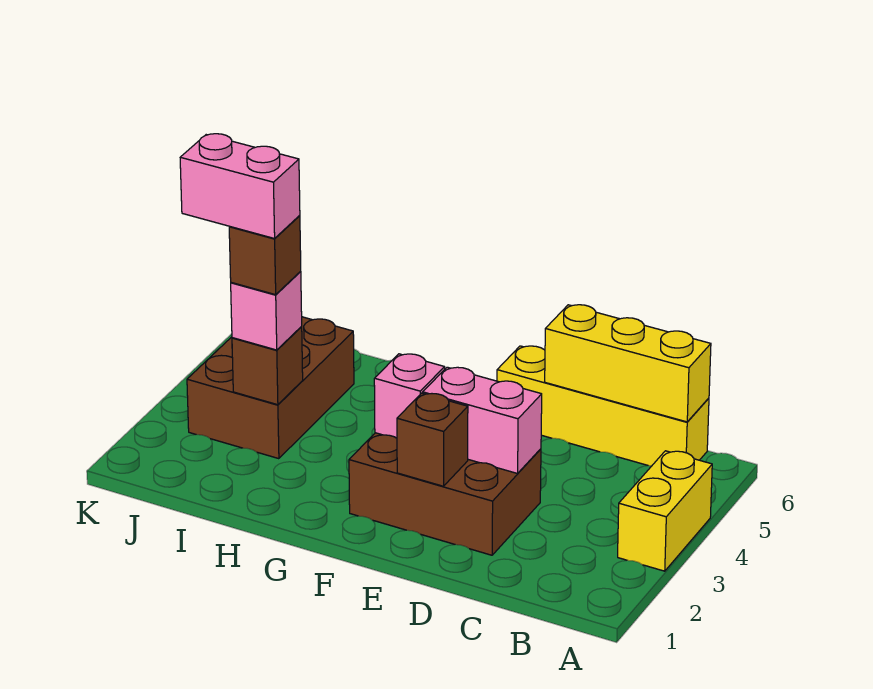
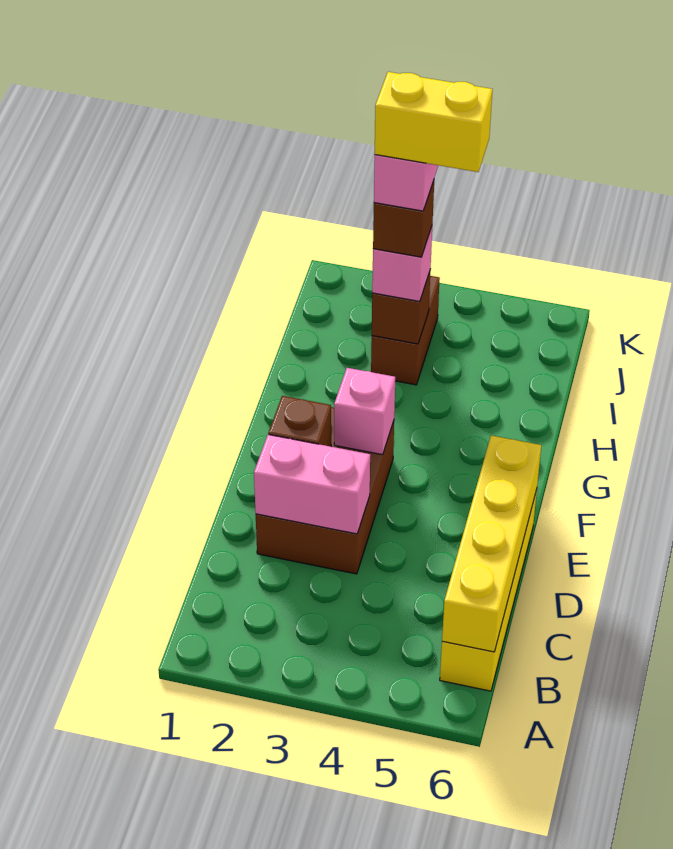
yellow 1x2 brick [618,451,712,571] -> yellow 1x2 brick moved to [375,72,492,172]
yellow 1x3 brick [545,305,711,422] -> yellow 1x4 brick [442,435,541,652]
pink 1x2 brick [423,367,542,473] -> pink 1x2 brick turned to [254,435,370,534]
brown 2x3 brick [187,317,354,459] -> brown 1x2 brick [371,276,440,385]

